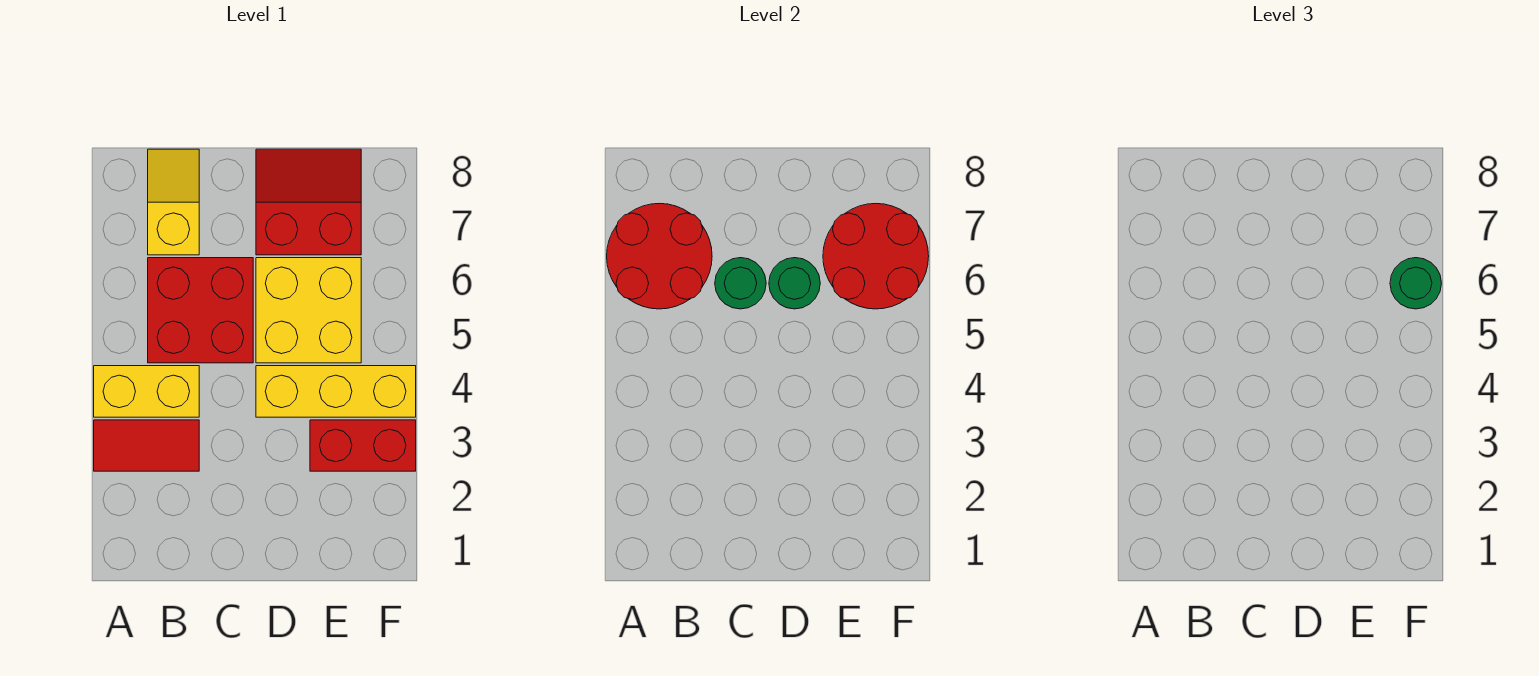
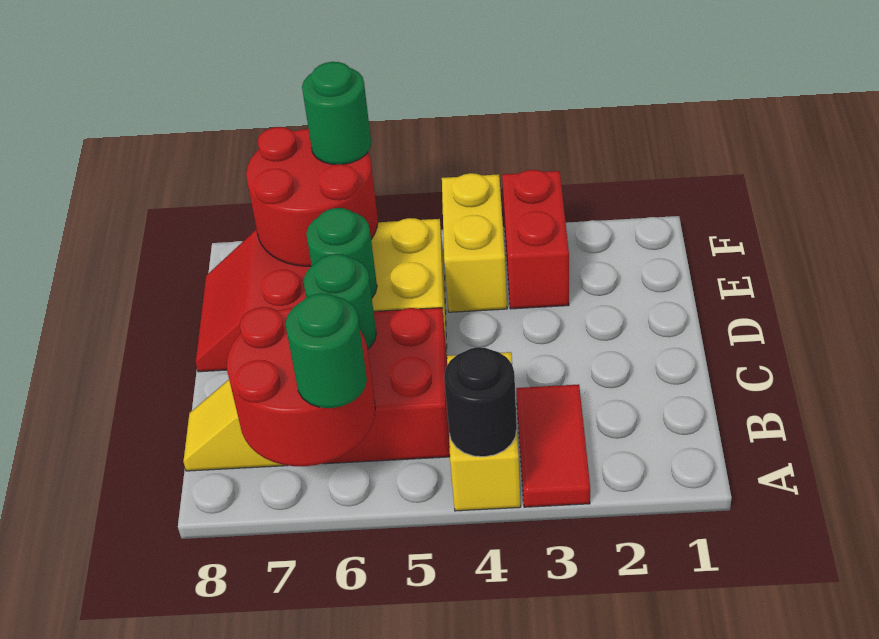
none -> black 1x1 round brick [444,347,517,457]
none -> green 1x1 round brick [286,293,367,408]
yellow 1x3 brick [256,366,416,417] -> yellow 1x2 brick [442,173,507,312]

